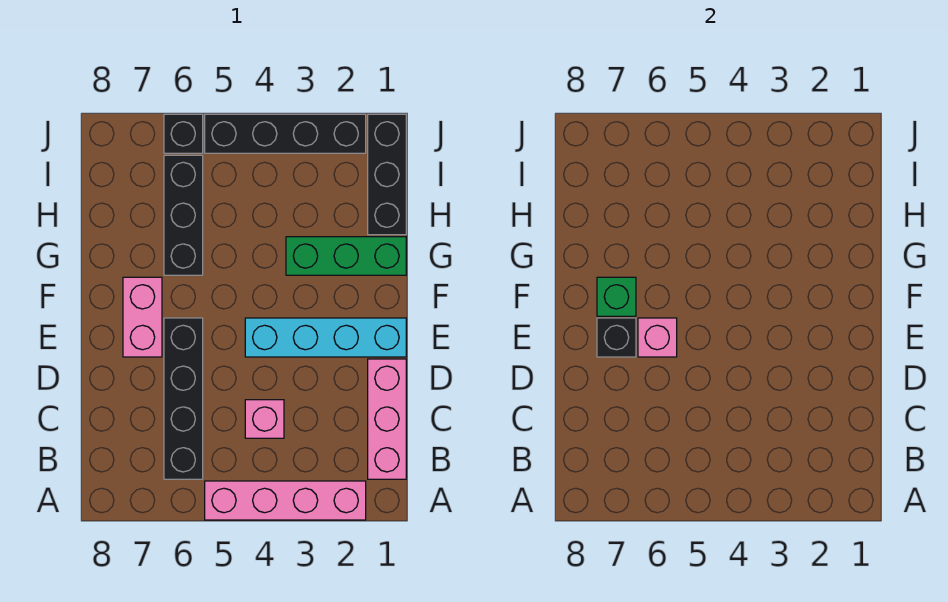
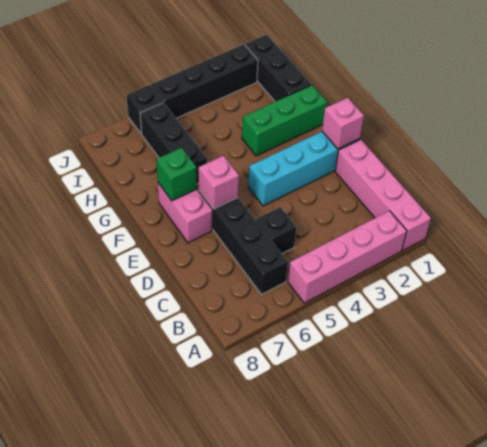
pink 1x3 brick [368,359,406,479] -> pink 1x4 brick [335,140,431,250]
pink 1x1 brick [245,400,284,438] -> pink 1x1 brick moved to [322,98,364,149]
black 1x1 brick [597,318,636,357] -> black 1x1 brick moved to [256,207,296,254]

